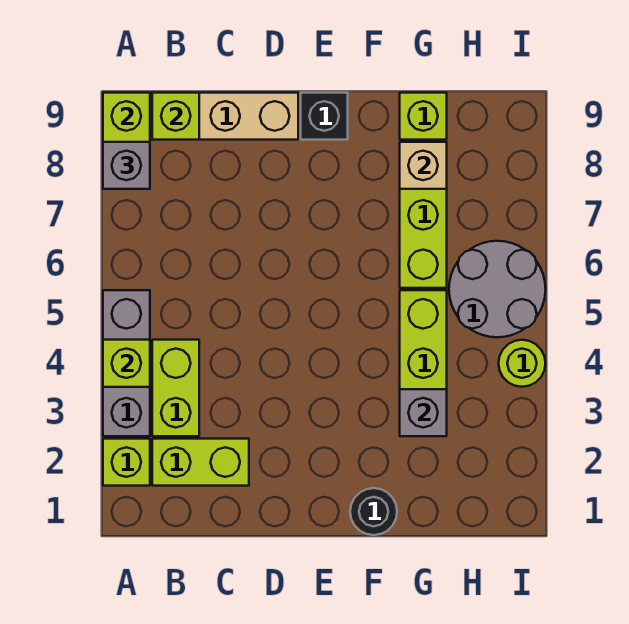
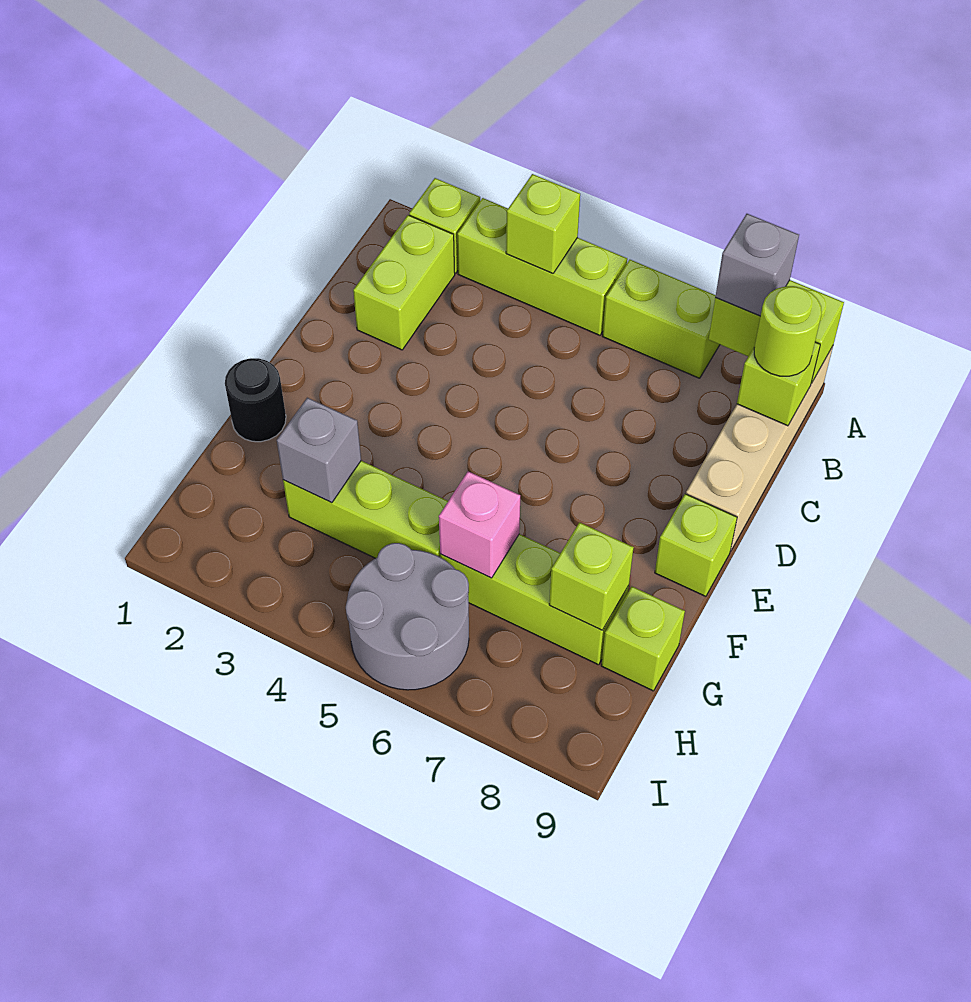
grey 1x3 brick [103,290,150,436] -> lime 1x3 brick [457,198,627,335]
lime 1x2 brick [152,340,199,436] -> lime 1x2 brick moved to [603,260,720,378]
black 1x1 brick [301,93,348,140] -> lime 1x1 brick [655,494,737,596]
none -> pink 1x1 brick [439,471,520,578]
tan 1x1 brick [400,142,447,189] -> lime 1x1 brick [549,522,634,630]
lime 1x1 round brick [499,340,546,387] -> lime 1x1 round brick moved to [754,286,822,376]

